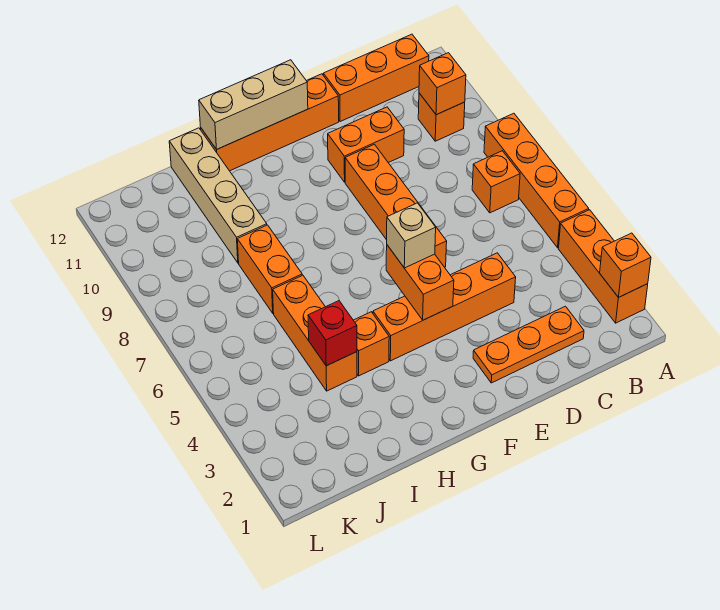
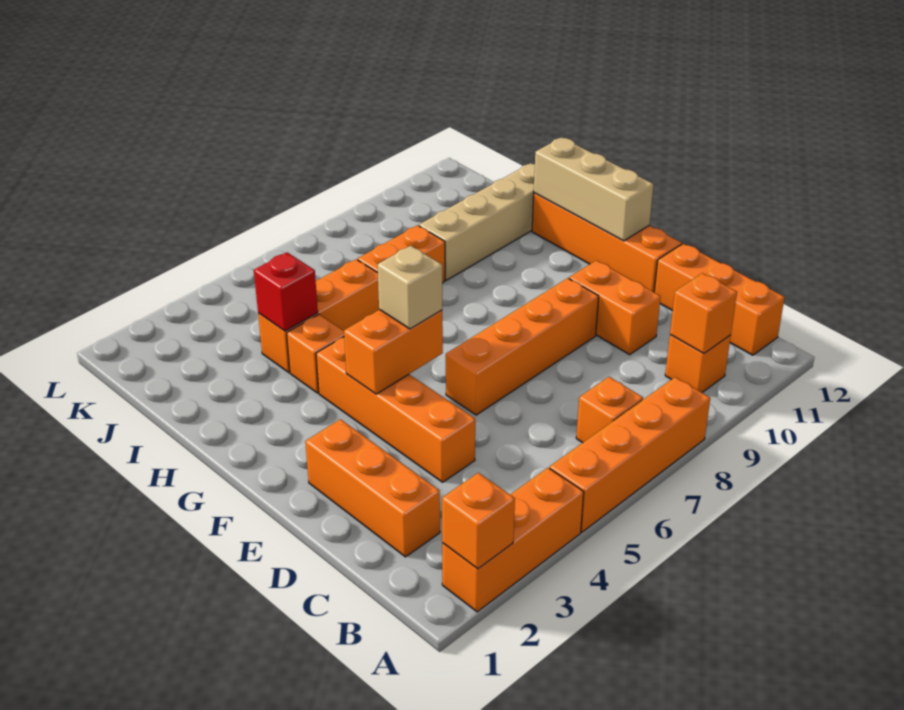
orange 1x3 plate [473,306,584,383] -> orange 1x3 brick [305,419,440,557]

